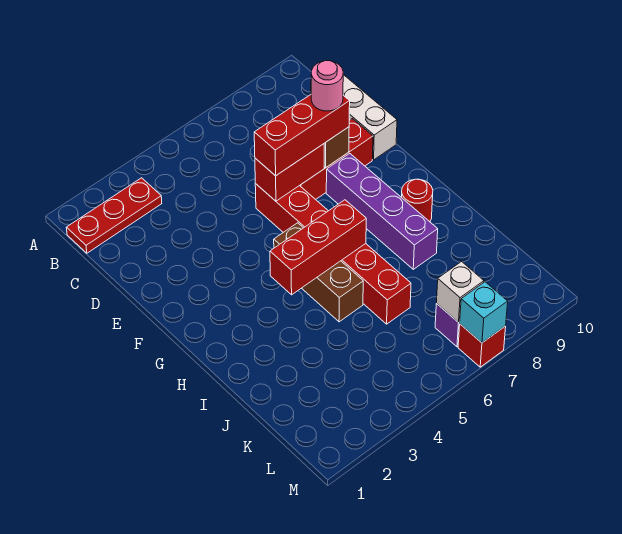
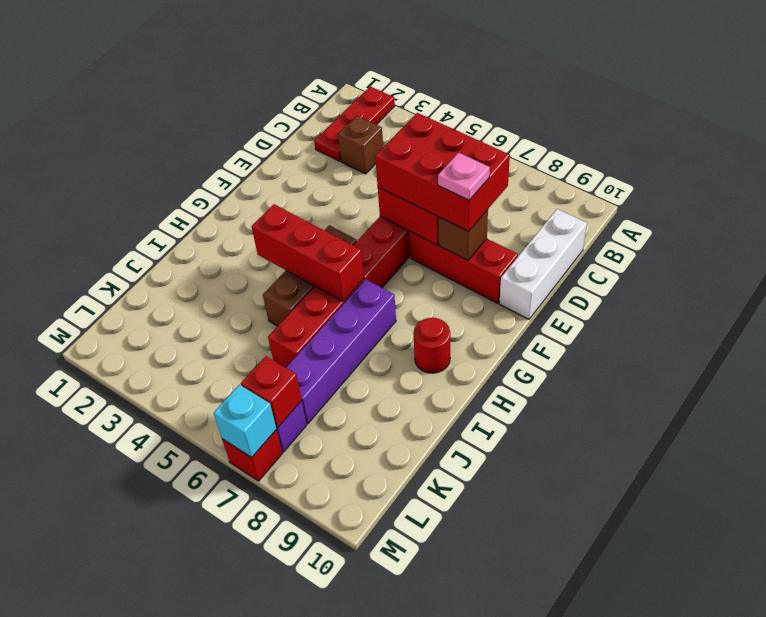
red 1x3 plate [66,178,162,253] -> red 1x3 plate turned to [314,86,395,161]
none -> brown 1x1 brick [338,116,383,174]
red 1x3 brick [254,95,350,176] -> red 2x3 brick [375,113,510,231]
pink 1x1 round brick [311,61,343,111] -> pink 1x1 plate [438,153,490,200]
purple 1x4 brick [326,154,438,269] -> purple 1x4 brick moved to [286,279,396,424]
white 1x1 brick [436,262,484,322] -> red 1x1 brick [241,356,302,428]

